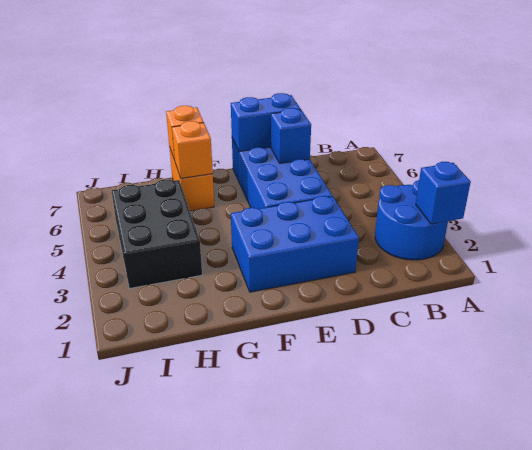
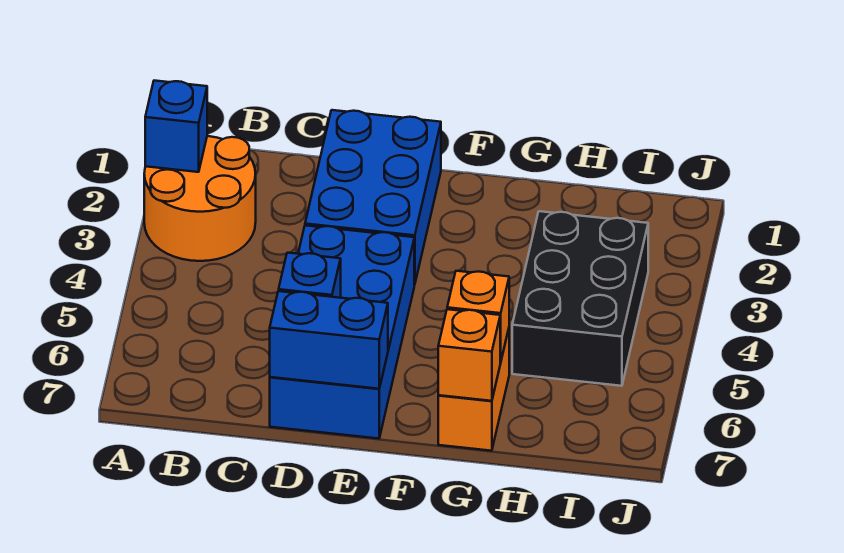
blue 2x2 round brick [375,180,448,260] -> orange 2x2 round brick [144,136,256,261]
blue 2x3 brick [231,196,359,292] -> blue 2x3 brick turned to [305,110,441,285]

